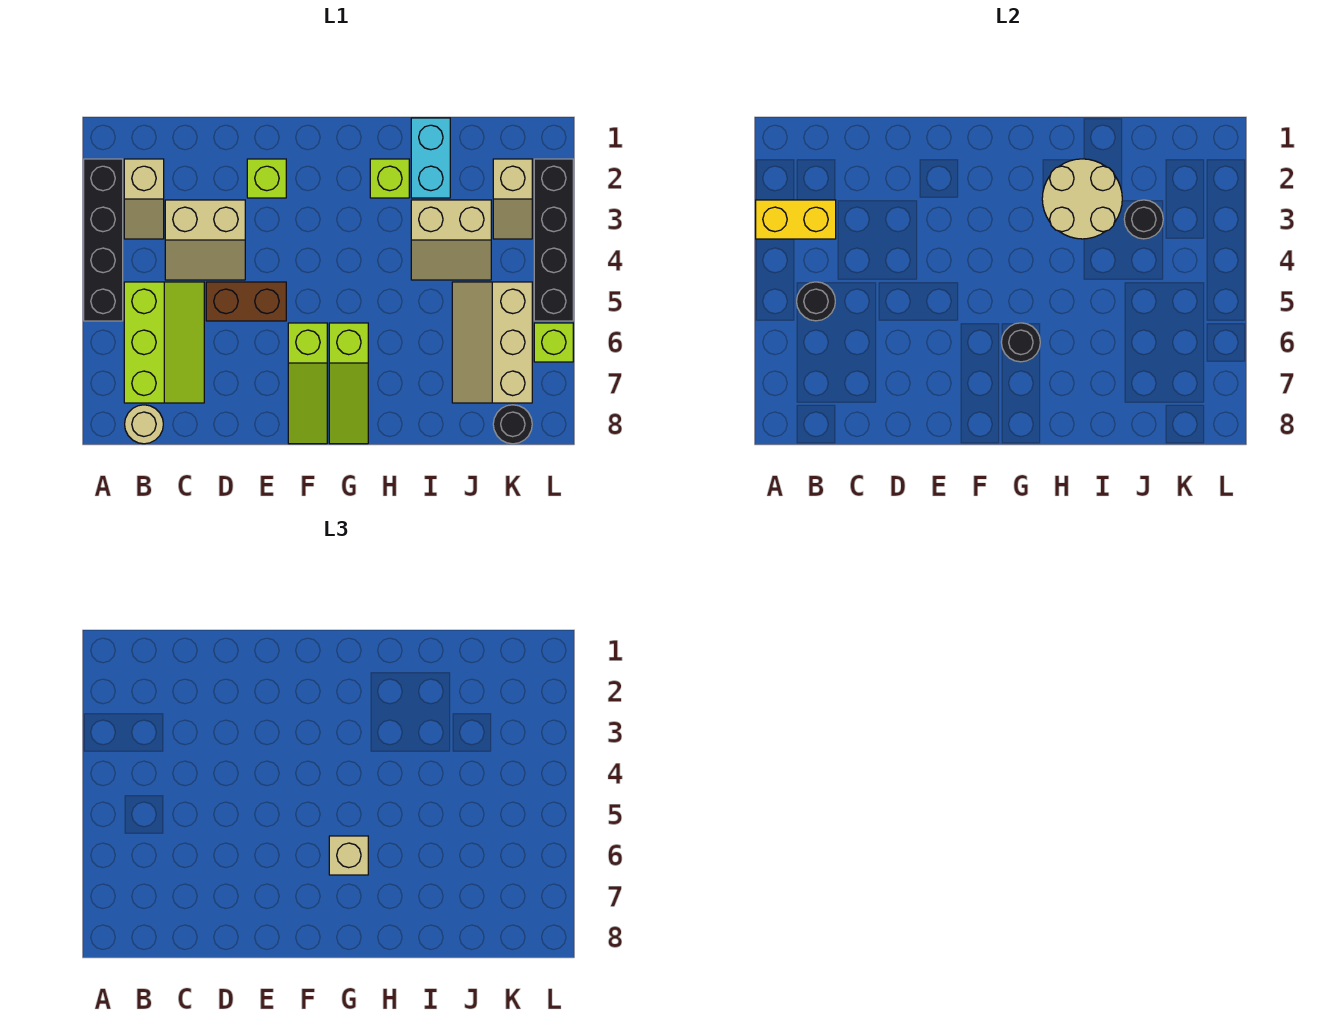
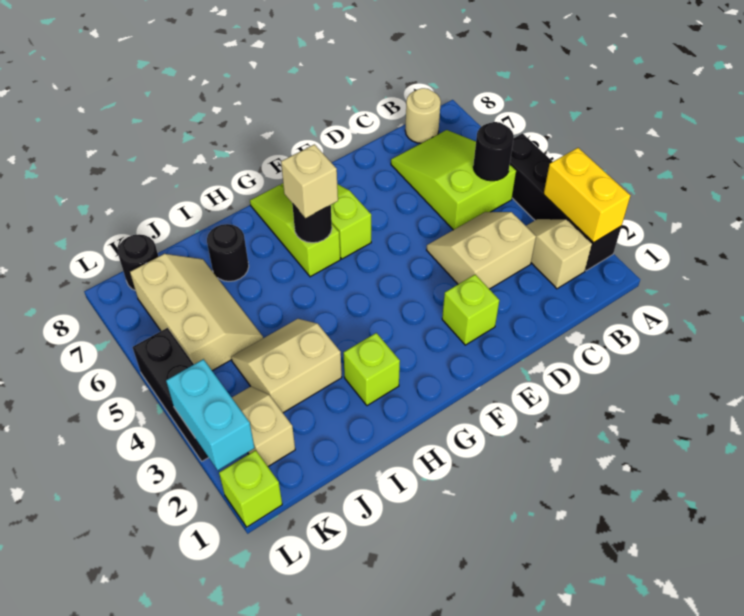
yellow 1x2 brick [756,200,836,239] -> yellow 1x2 brick turned to [544,148,630,243]
lime 2x3 slope [124,282,204,403] -> lime 2x3 slope turned to [391,130,516,230]
brown 1x2 brick [206,282,286,321] -> none
tan 2x2 round brick [1042,159,1122,239] -> none
cyan 1x2 brick [411,118,450,198] -> cyan 1x2 brick moved to [166,359,254,470]
black 1x1 round brick [1124,200,1163,239] -> black 1x1 round brick moved to [207,224,249,281]
black 1x4 brick [534,159,573,321] -> black 1x3 brick [133,328,209,461]
lime 1x1 brick [534,323,573,362] -> lime 1x1 brick moved to [219,450,282,527]

